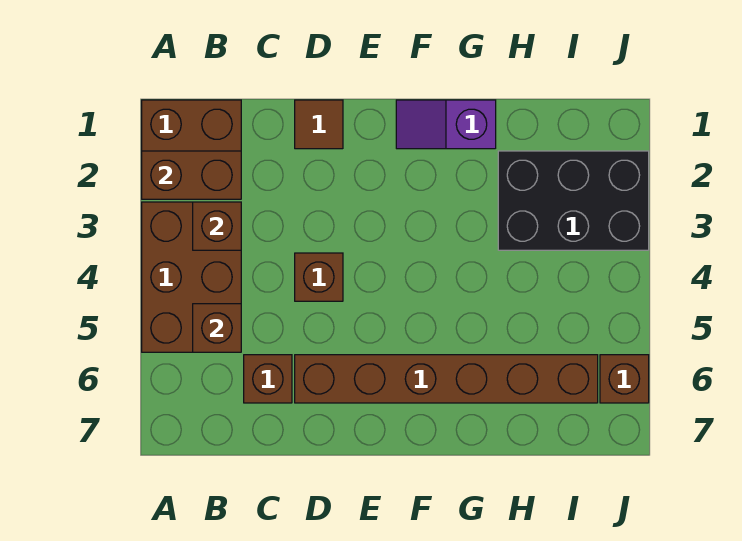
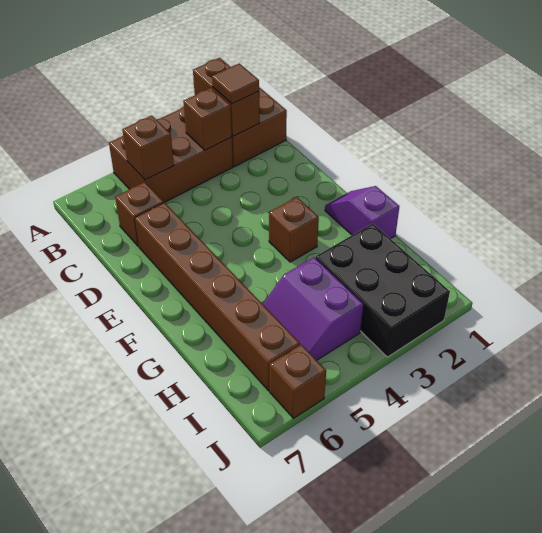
brown 1x1 tile [295,100,343,149] -> brown 1x1 tile moved to [212,63,259,104]
brown 1x1 brick [295,253,343,301] -> brown 1x1 brick moved to [269,197,319,262]
none -> purple 2x2 slope [263,257,363,360]

